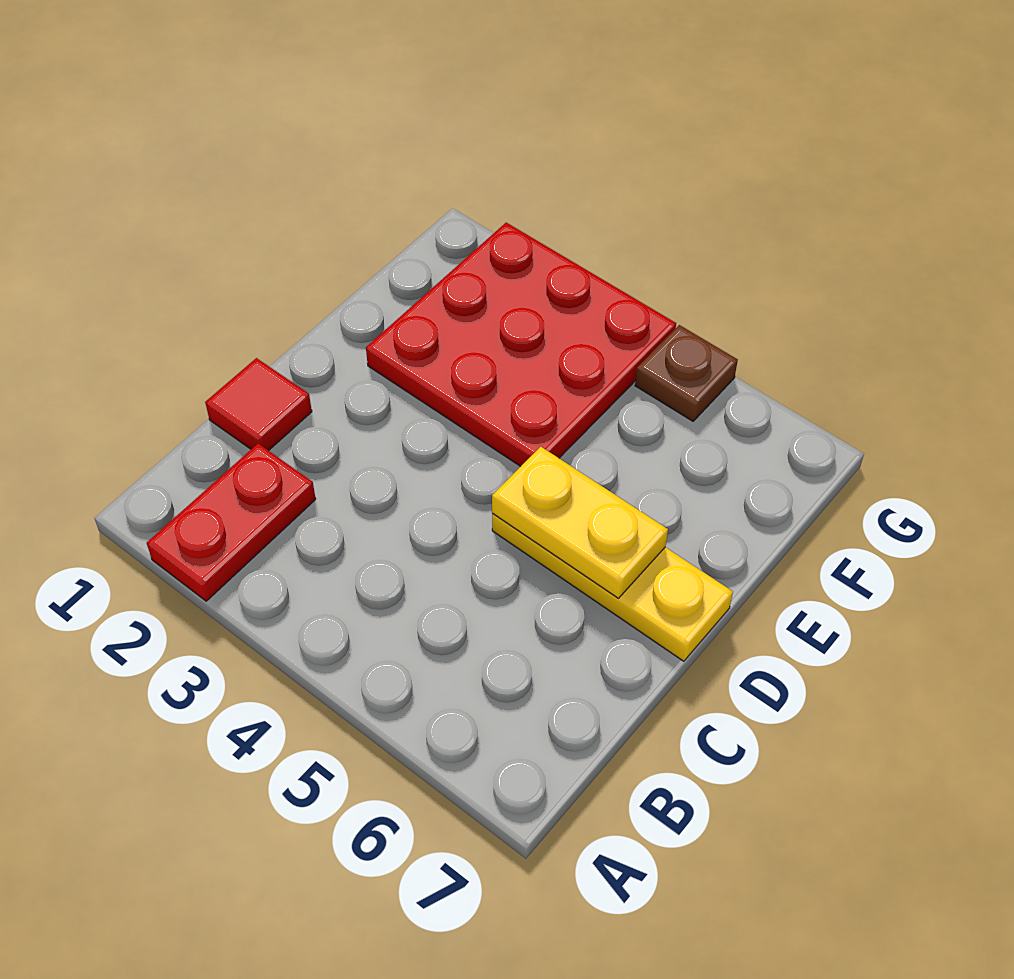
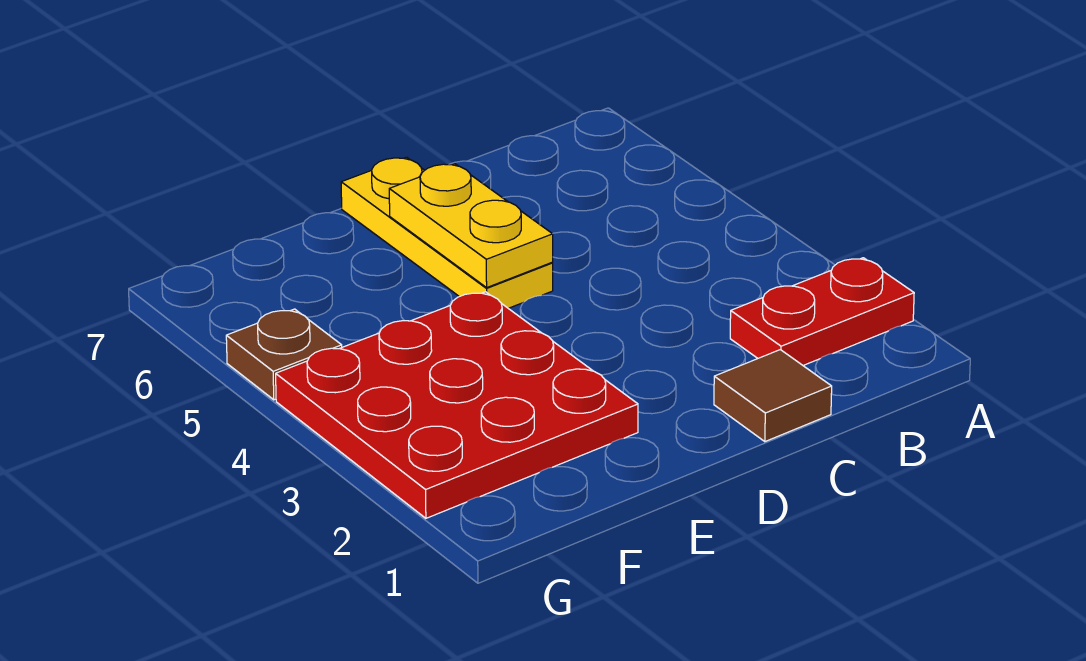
red 1x1 tile [205,358,312,451] -> brown 1x1 tile [714,350,832,441]

